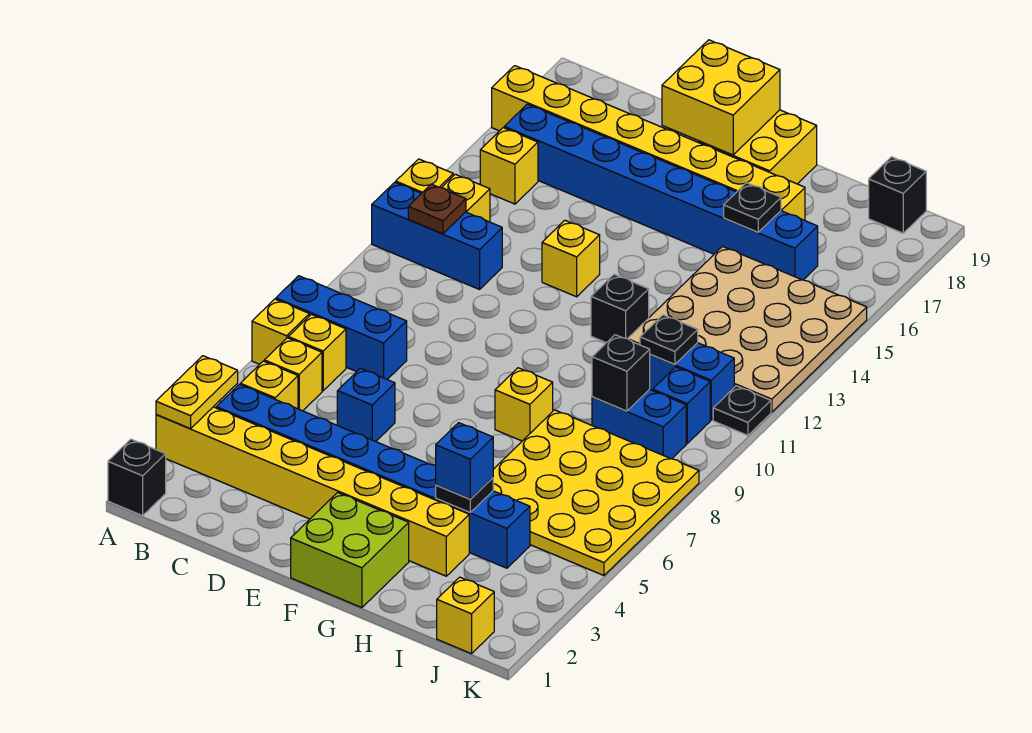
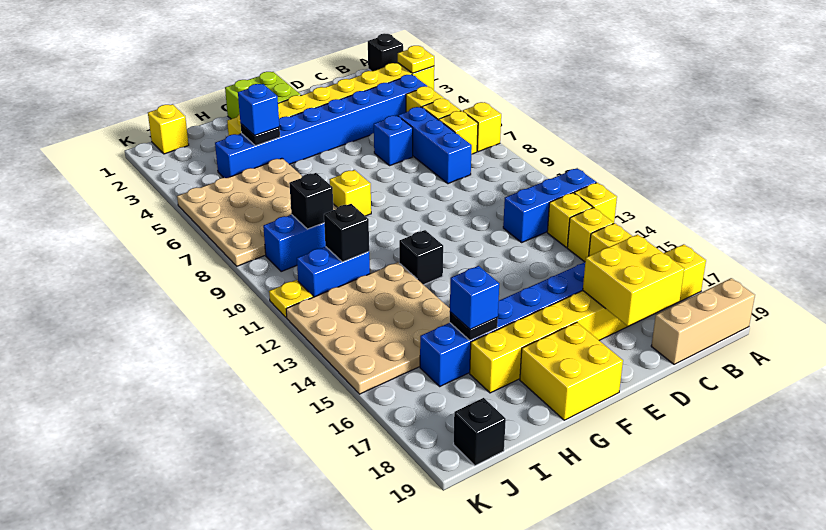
yellow 1x2 plate [156,356,238,429] -> yellow 1x1 plate [398,46,434,73]
blue 1x3 brick [276,276,407,379] -> blue 1x3 brick turned to [398,107,472,184]
none -> tan 1x3 brick [651,278,755,365]
brown 1x1 plate [408,184,466,234] -> none
yellow 1x1 brick [542,220,600,297] -> yellow 1x1 brick moved to [567,208,614,262]
yellow 2x2 brick [662,40,780,155] -> yellow 2x2 brick moved to [583,234,684,326]
yellow 4x4 plate [493,410,699,575] -> tan 4x4 plate [177,158,337,266]
black 1x1 plate [640,315,698,364] -> black 1x1 brick [324,204,369,262]
blue 1x1 brick [653,367,710,443] -> blue 1x1 brick moved to [450,266,499,330]
black 1x1 plate [713,386,771,435] -> yellow 1x1 plate [269,280,313,318]

